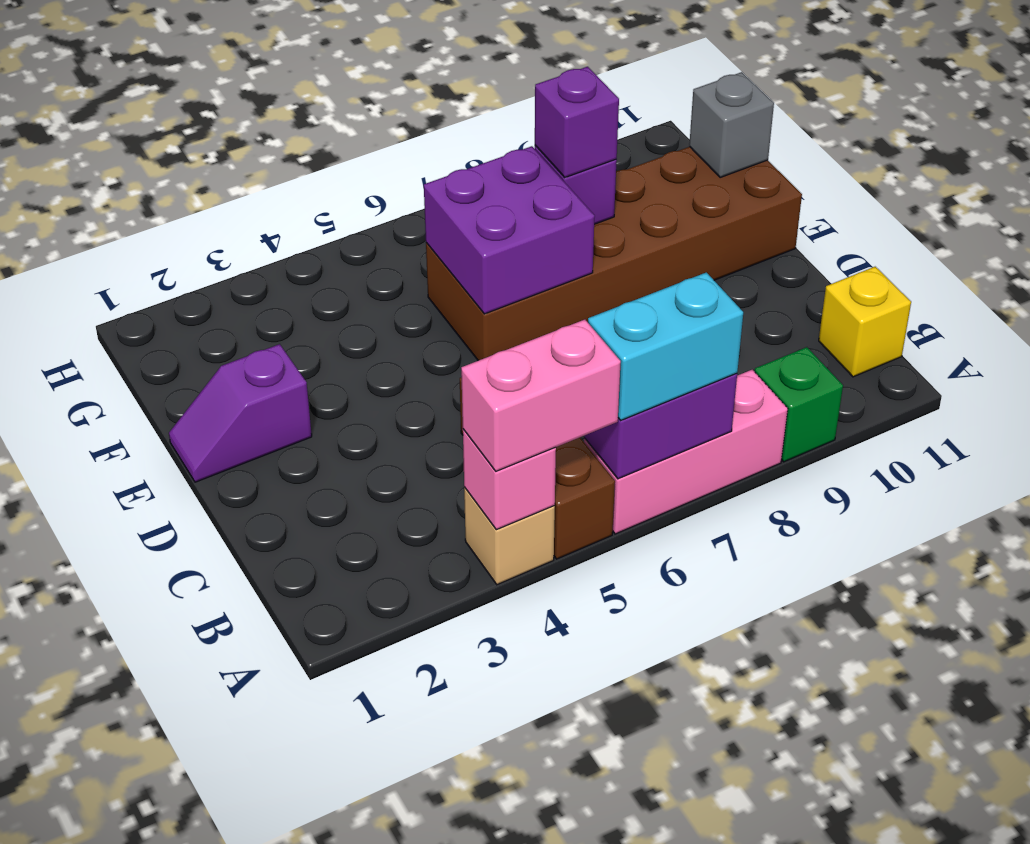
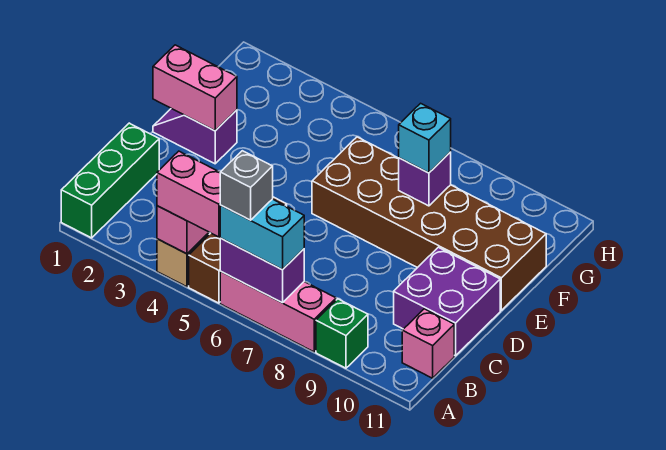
none -> green 1x3 brick [61,123,159,238]
yellow 1x1 brick [819,267,911,377] -> pink 1x1 brick [402,309,454,378]
none -> pink 1x2 brick [153,45,237,131]
purple 2x2 brick [424,146,595,314] -> purple 2x2 brick moved to [394,247,500,356]
purple 1x1 brick [535,67,619,178] -> cyan 1x1 brick [399,103,451,173]
grey 1x1 brick [689,72,774,177] -> grey 1x1 brick moved to [220,151,273,220]

